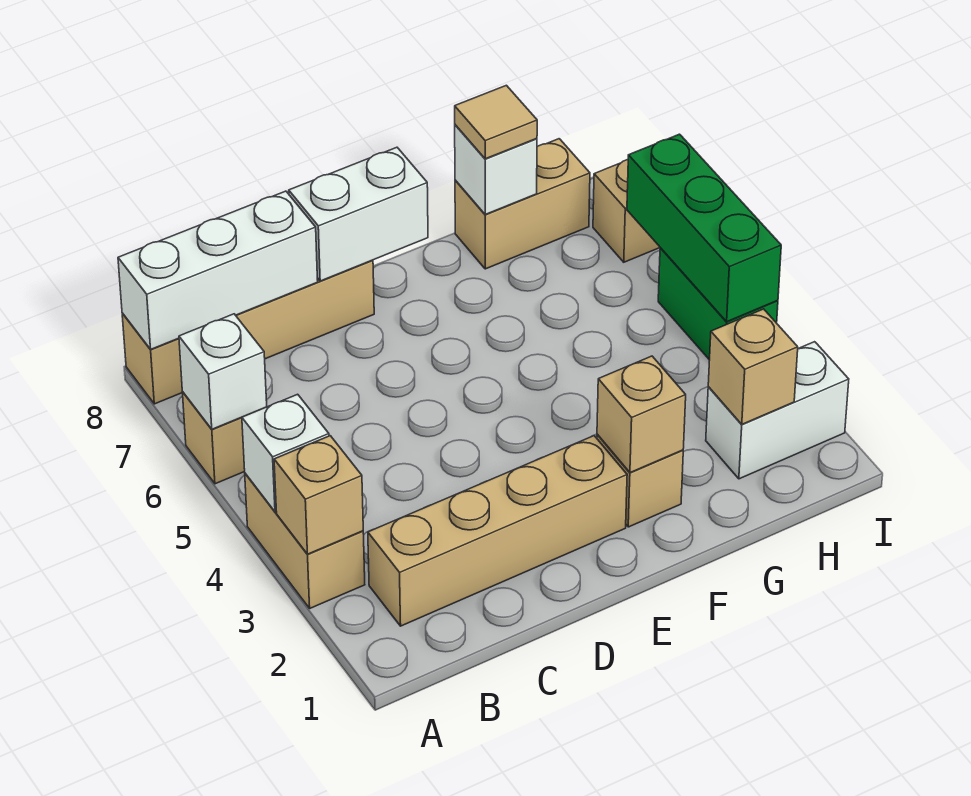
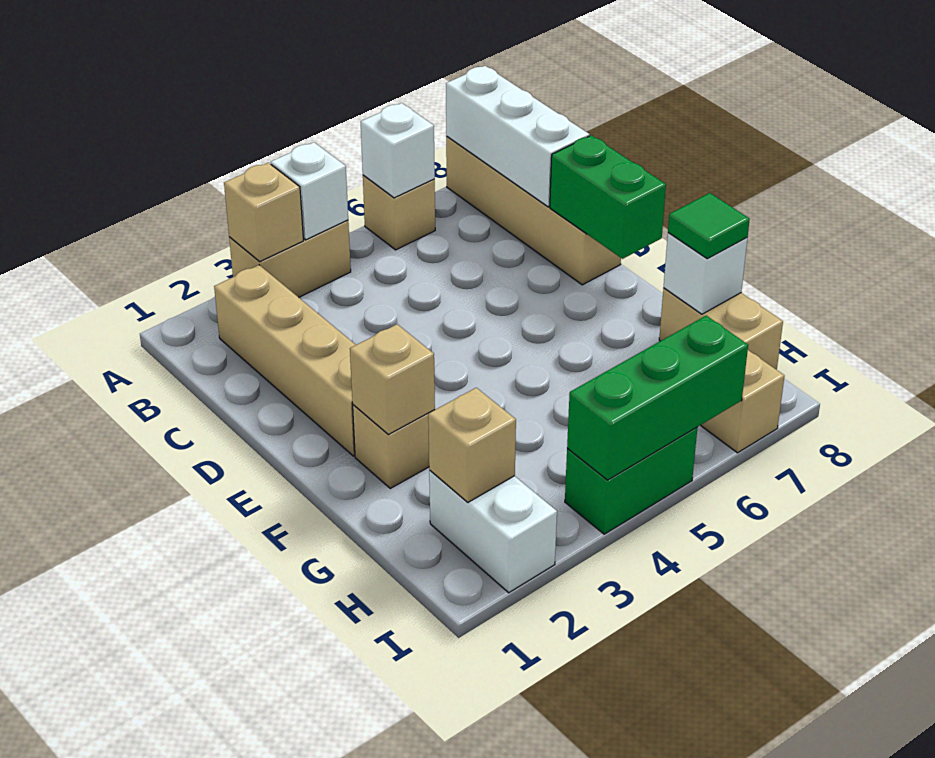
white 1x2 brick [289,147,428,281] -> green 1x2 brick [550,135,666,259]
tan 1x1 tile [455,85,537,159] -> green 1x1 tile [668,193,750,259]

